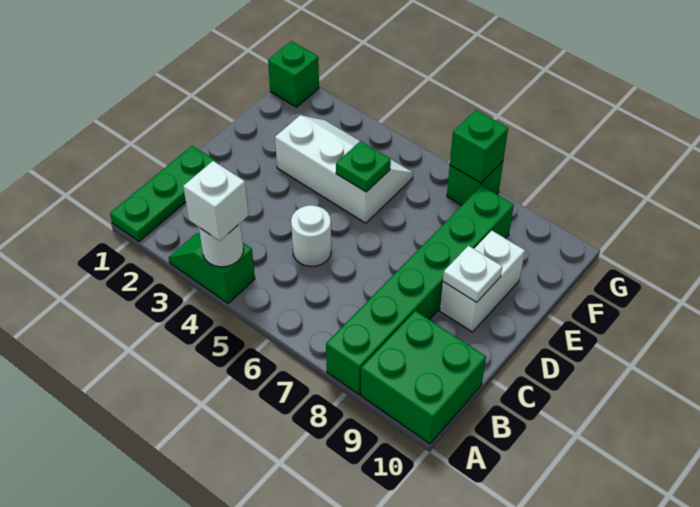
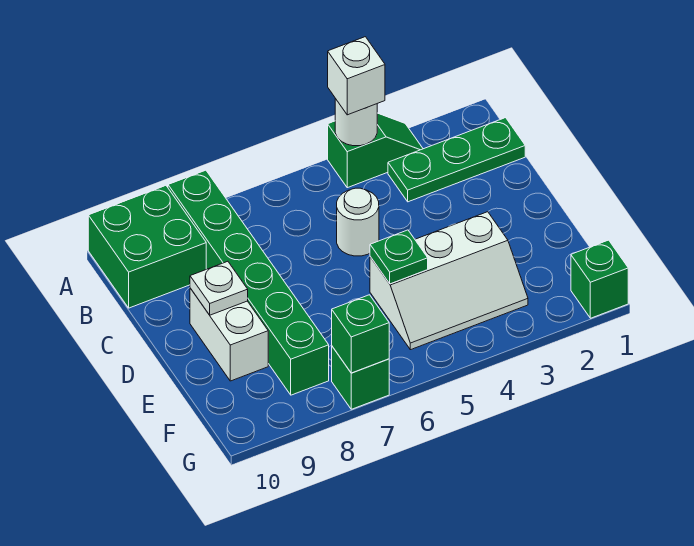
green 1x3 plate [110,146,219,241] -> green 1x3 plate turned to [388,118,525,202]

